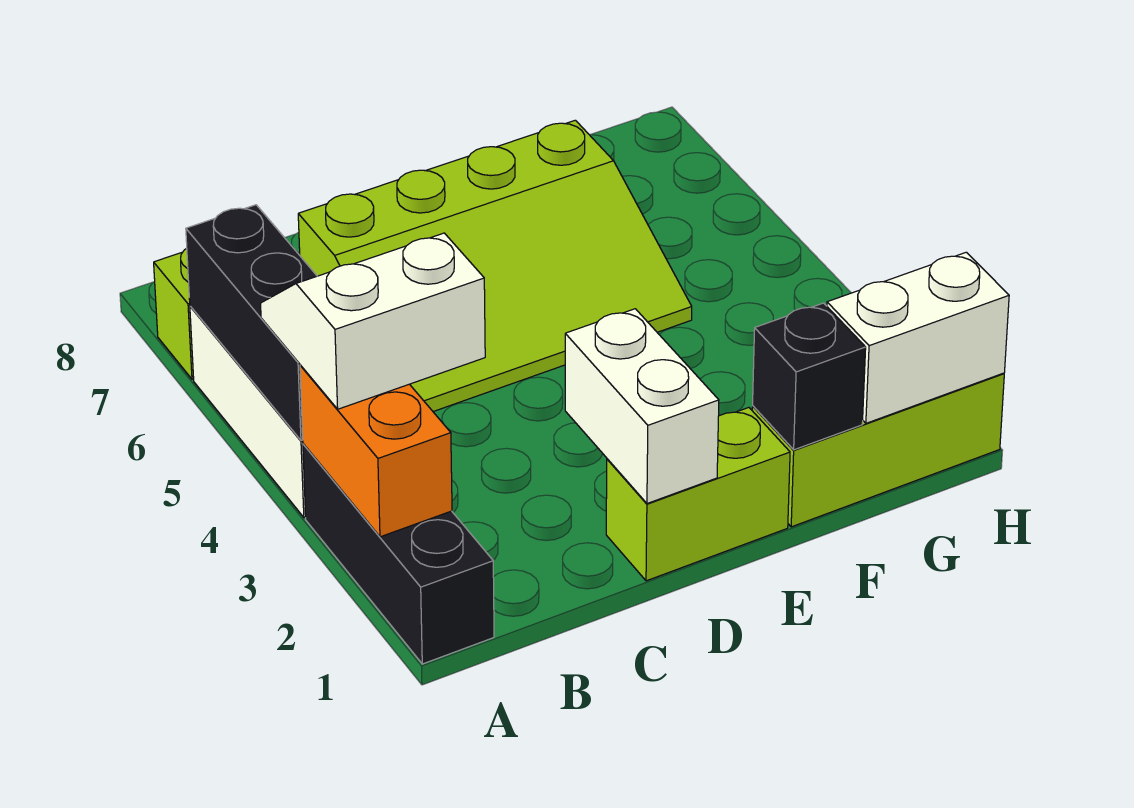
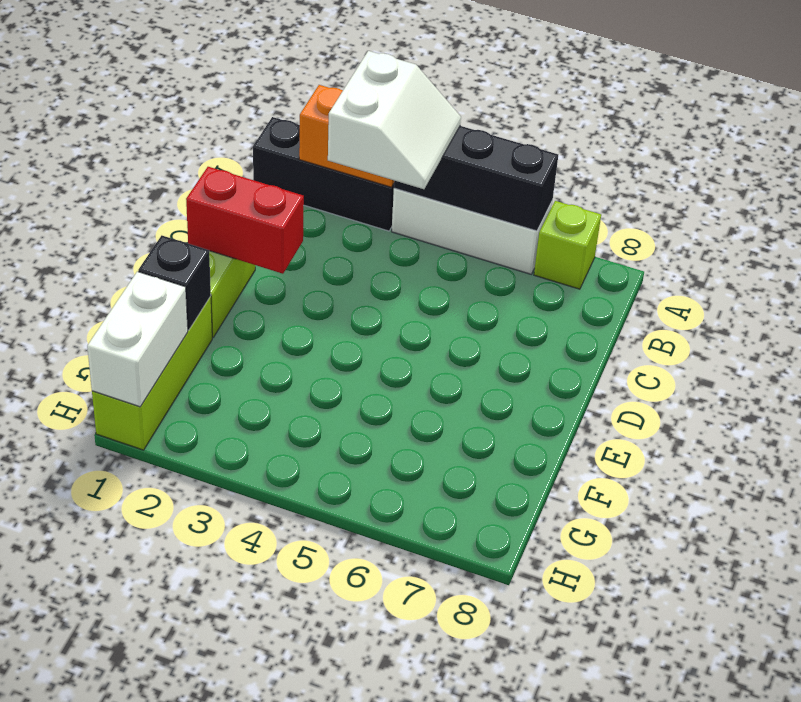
lime 3x4 slope [298,120,692,412] -> none
white 1x2 brick [565,309,719,503] -> red 1x2 brick [186,167,304,274]

